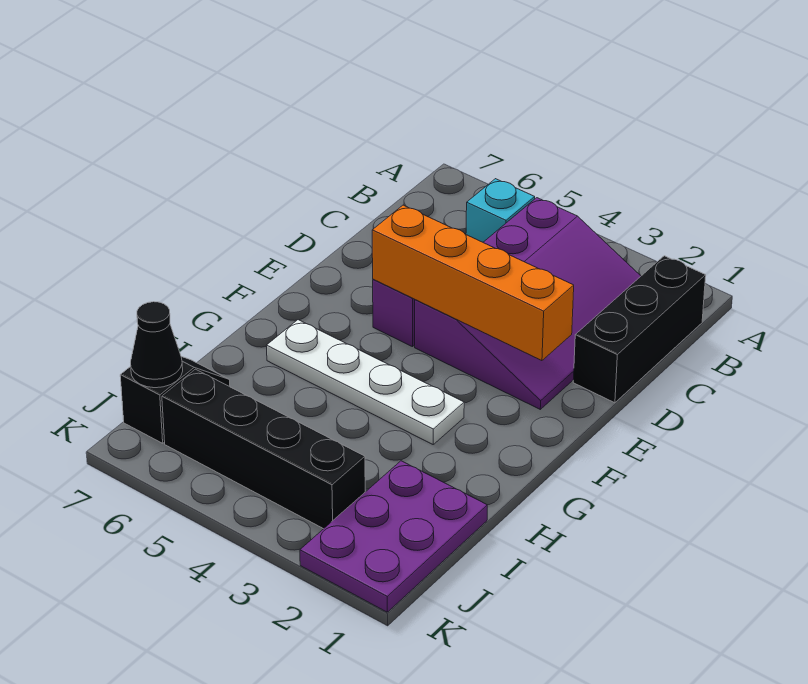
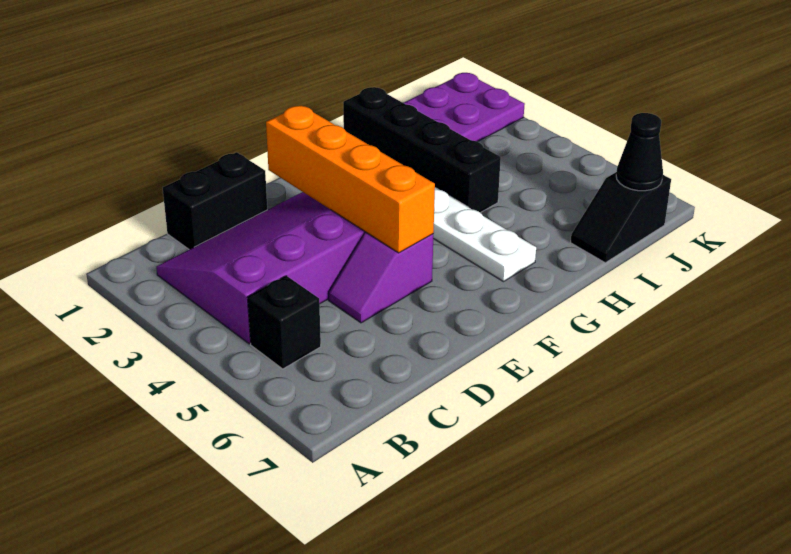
black 1x3 brick [573,256,706,403] -> black 1x2 brick [163,152,267,250]
cyan 1x1 brick [466,179,535,242] -> black 1x1 brick [247,276,321,369]
black 1x4 brick [162,369,365,529] -> black 1x4 brick moved to [343,87,501,213]

